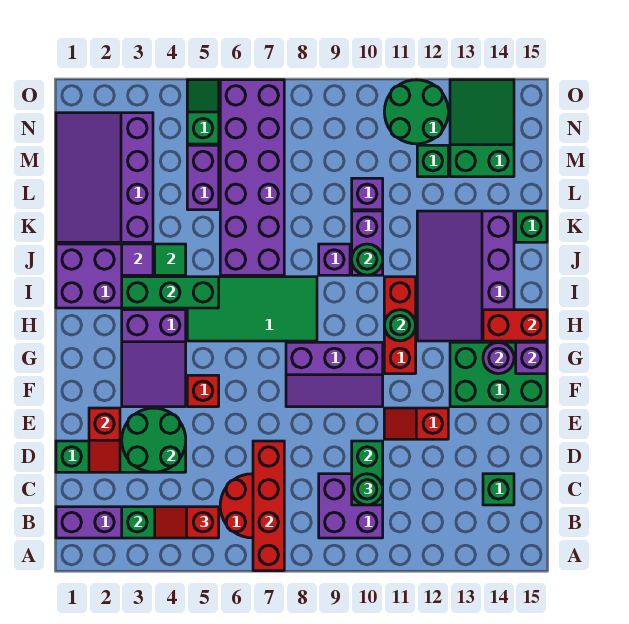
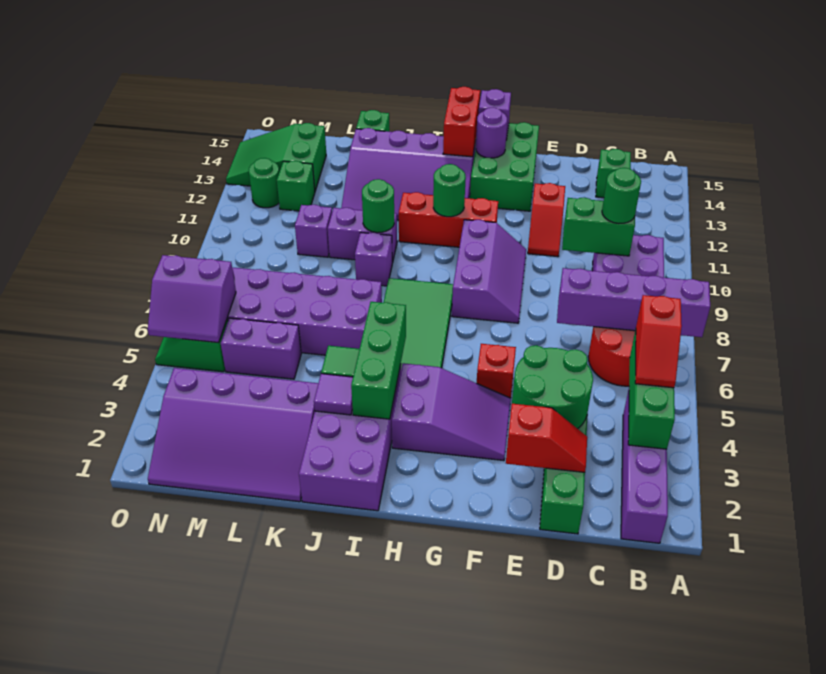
red 1x4 brick [253,441,284,571] -> purple 1x4 brick [557,268,710,337]
none -> purple 2x2 slope [148,255,236,343]
green 2x2 round brick [384,80,448,144] -> green 1x1 round brick [249,158,279,208]

